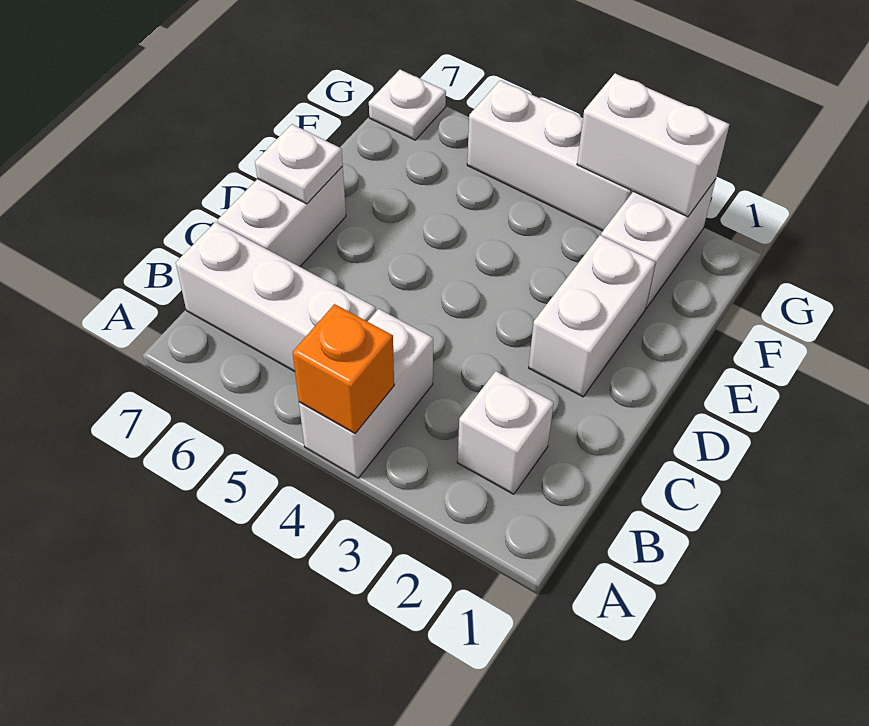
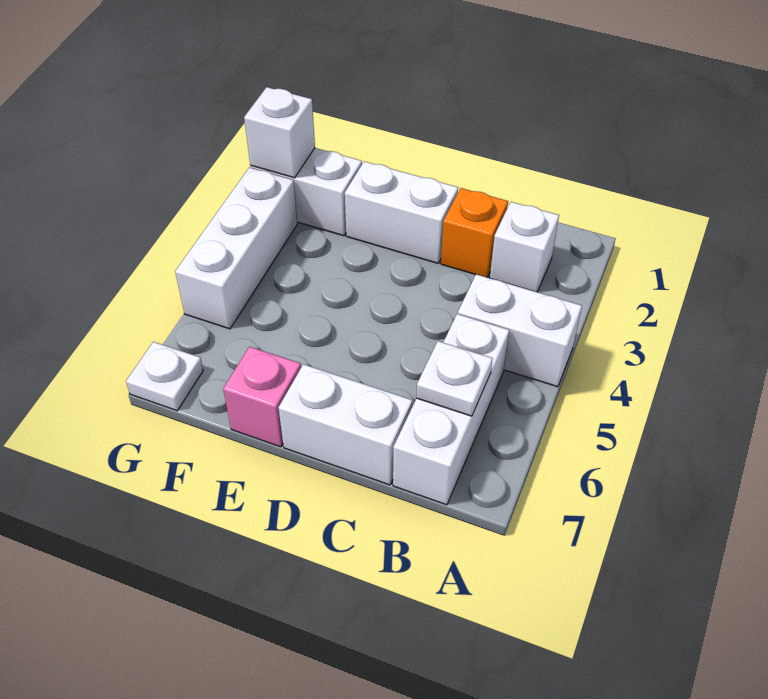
orange 1x1 brick [293,304,394,433] -> orange 1x1 brick moved to [441,188,508,277]
white 1x1 plate [255,124,343,204] -> white 1x1 plate moved to [416,341,493,416]
none -> pink 1x1 brick [223,347,301,447]
white 1x2 brick [577,73,729,217] -> white 1x1 brick [244,87,315,178]

